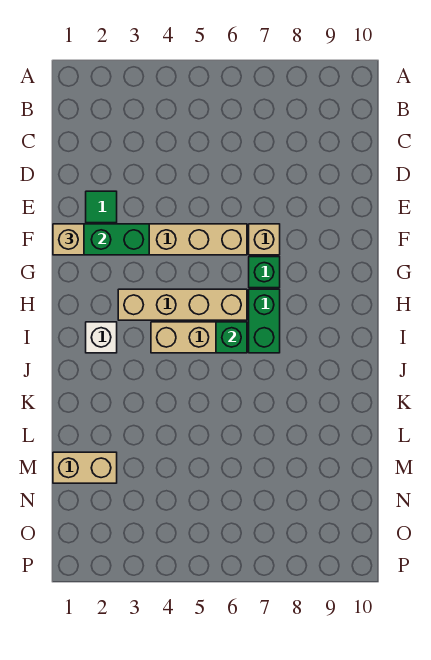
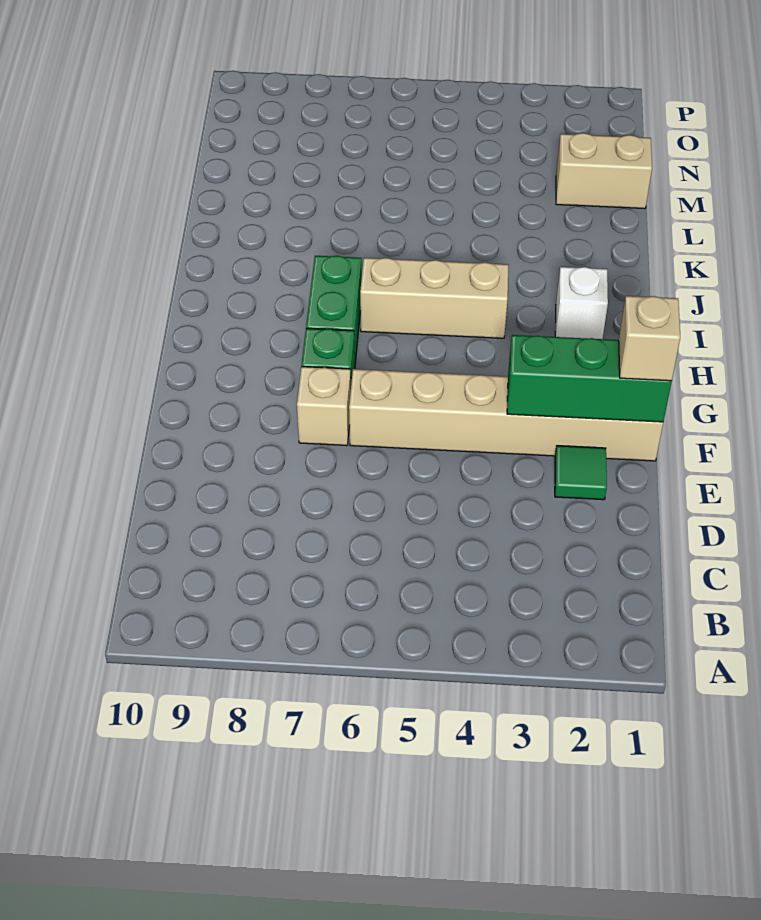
tan 1x4 brick [118,289,247,320] -> none
green 1x1 brick [216,322,247,353] -> none

